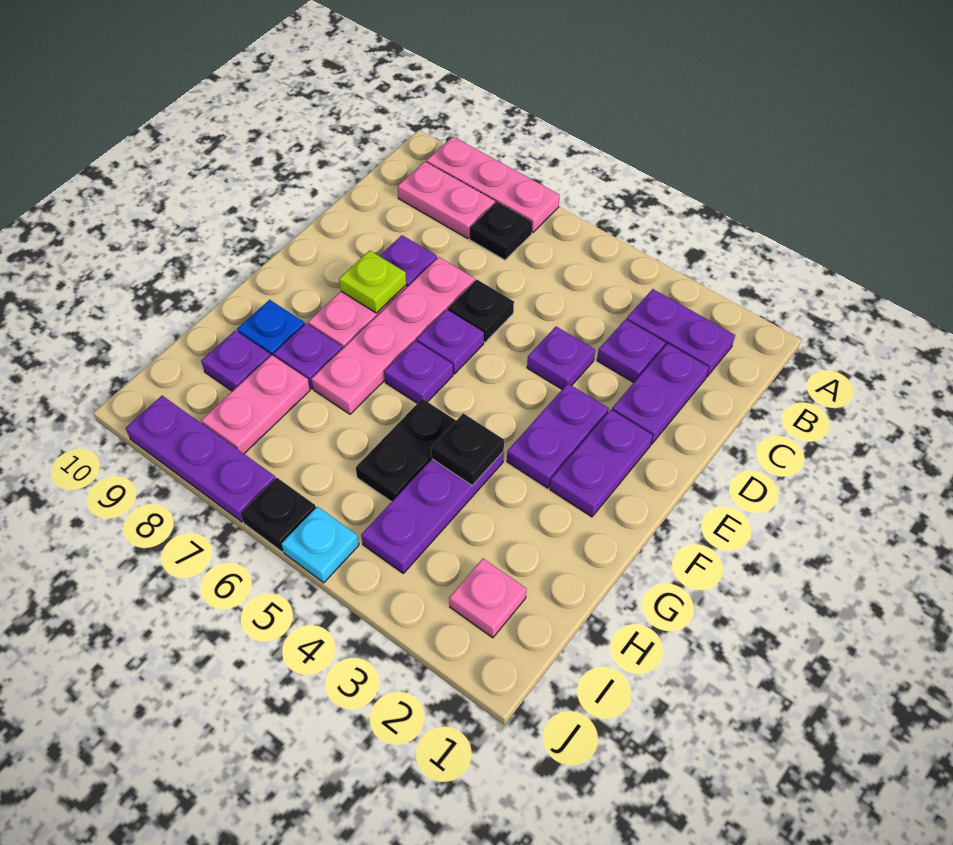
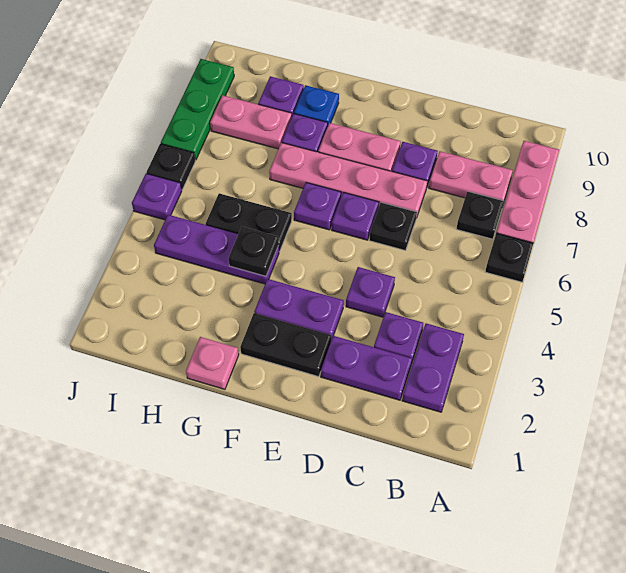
none -> black 1x1 plate [485,233,533,282]
pink 1x2 plate [397,162,495,239] -> pink 1x2 plate turned to [429,151,513,203]
purple 1x2 plate [550,410,653,517] -> black 1x2 plate [240,313,331,377]
lime 1x1 plate [339,251,406,313] -> none
pink 1x1 plate [449,559,526,638] -> pink 1x1 plate moved to [186,337,239,389]
cyan 1x1 plate [281,507,359,583] -> purple 1x1 plate [132,174,182,220]
purple 1x3 plate [126,396,276,522] -> green 1x3 plate [161,59,234,160]

